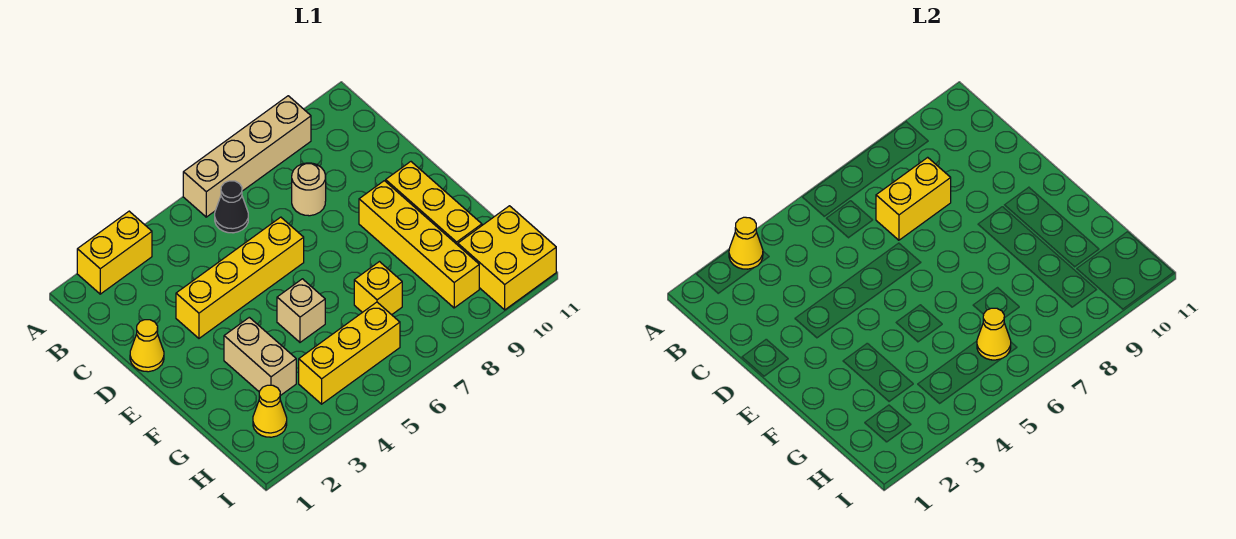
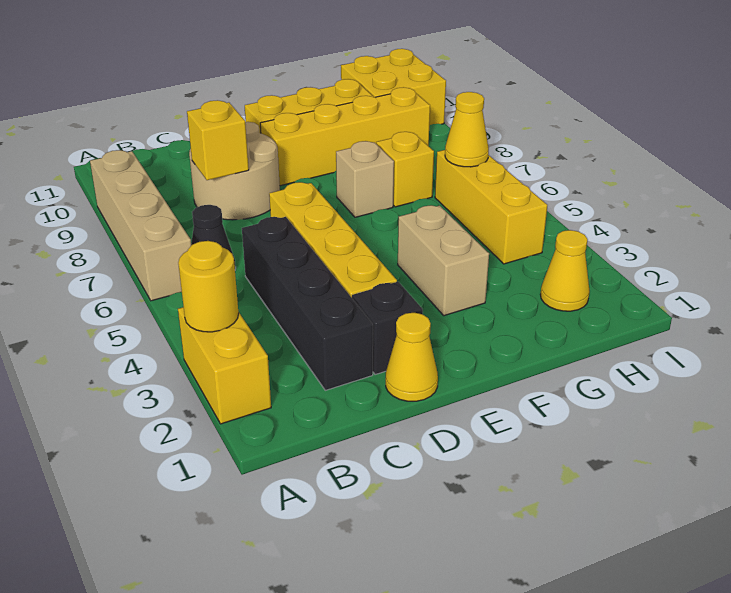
yellow 1x1 cone [729,217,763,269] -> yellow 1x1 round brick [178,241,238,332]
none -> black 1x4 brick [242,217,373,390]
yellow 1x2 brick [876,157,951,240] -> yellow 1x1 brick [187,100,249,180]
tan 1x1 round brick [292,163,326,216] -> tan 2x2 round brick [189,122,280,220]
none -> black 1x1 brick [352,282,423,375]
tan 1x2 brick [224,317,296,396] -> tan 1x2 brick turned to [398,205,489,316]
tan 1x1 brick [277,279,325,342] -> tan 1x1 brick moved to [336,141,394,217]

